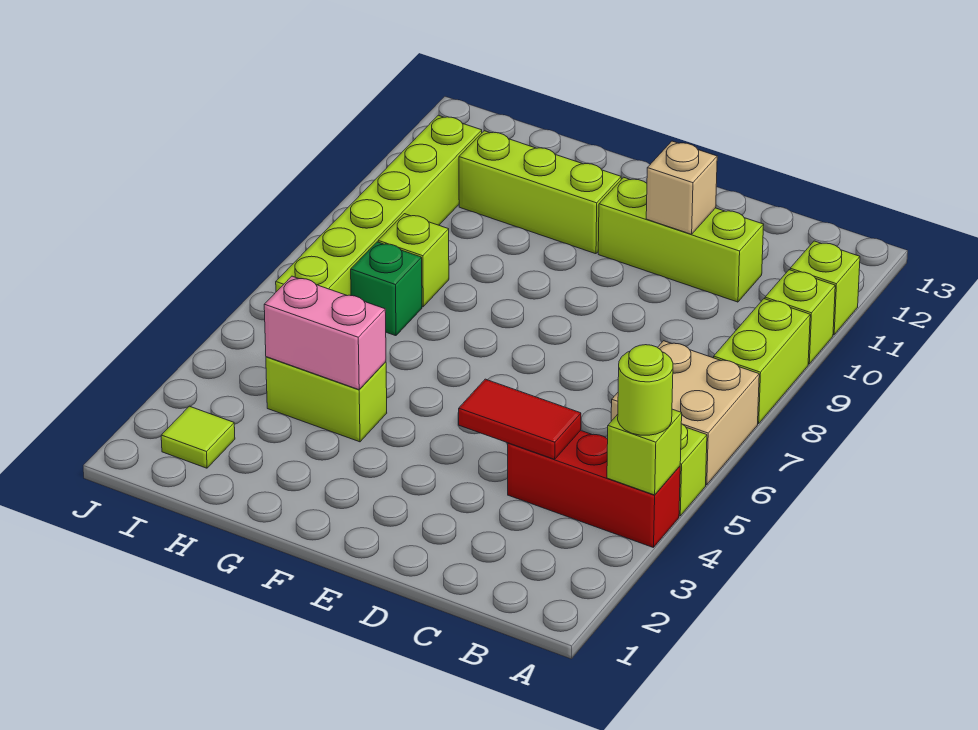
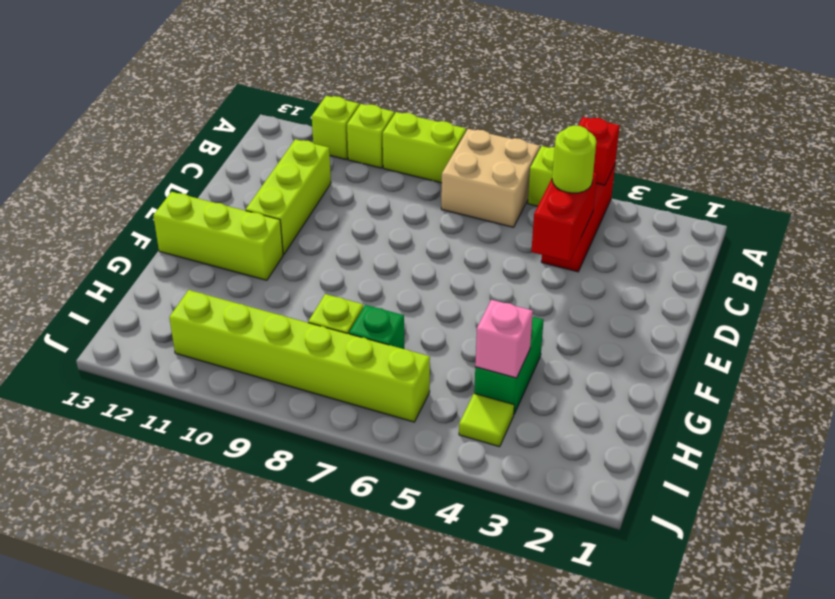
lime 1x1 brick [607,409,682,495] -> red 1x1 brick [578,117,620,185]
lime 1x1 round brick [618,345,673,435] -> lime 1x1 round brick moved to [552,125,596,193]
red 1x2 tile [459,379,581,459] -> red 1x2 brick [531,172,597,262]
tan 1x1 brick [646,141,717,234] -> none
lime 1x3 brick [459,131,621,254] -> lime 1x3 brick turned to [153,192,283,280]
lime 1x2 brick [266,357,387,442] -> green 1x2 brick [474,317,544,414]
pink 1x2 brick [264,276,386,390] -> pink 1x1 brick [475,300,533,378]
lime 1x1 tile [161,406,235,468] -> lime 1x1 tile moved to [459,394,514,447]

